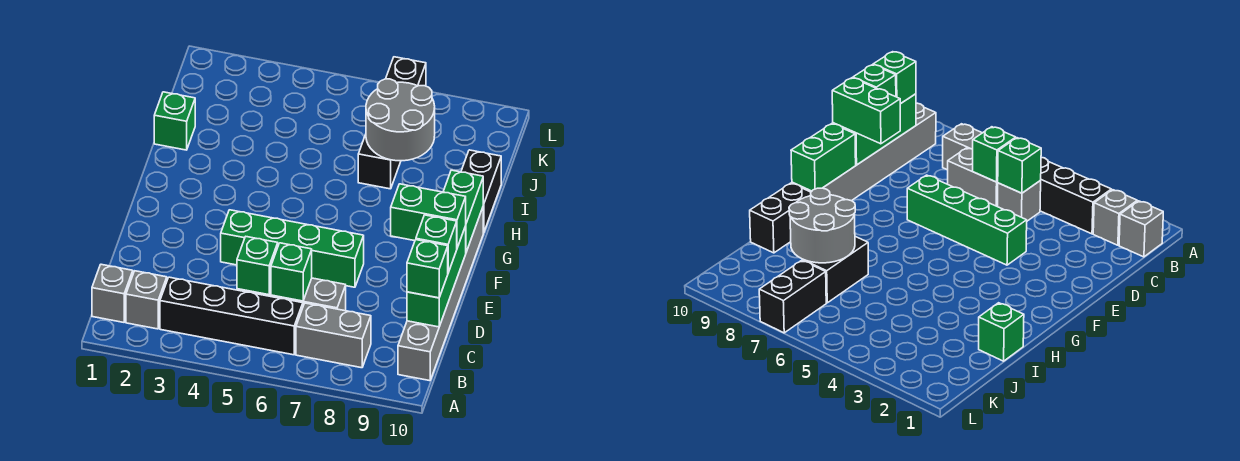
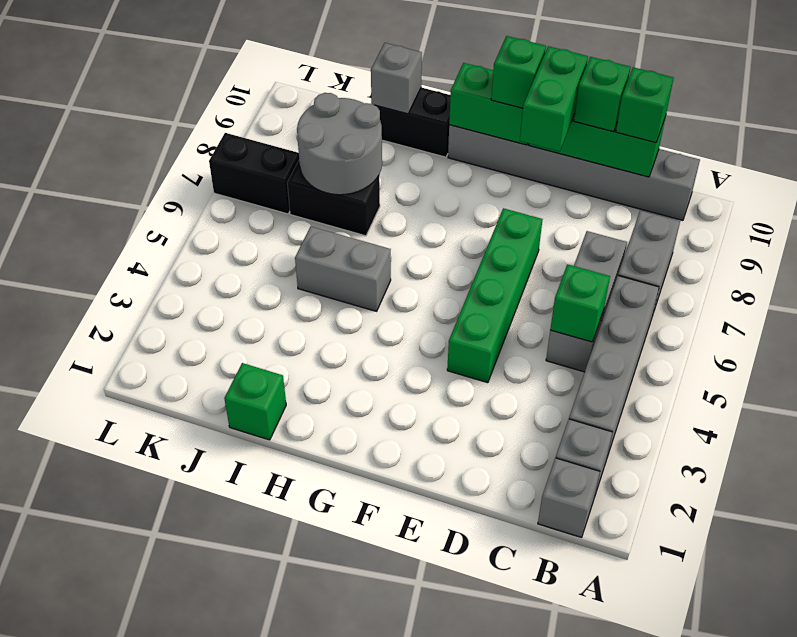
black 1x4 brick [160,277,303,355] -> grey 1x4 brick [569,276,659,454]
green 1x1 brick [271,243,312,301] -> green 1x1 brick moved to [491,36,546,108]
none -> grey 1x2 brick [295,227,391,311]
none -> grey 1x1 brick [371,43,422,114]

